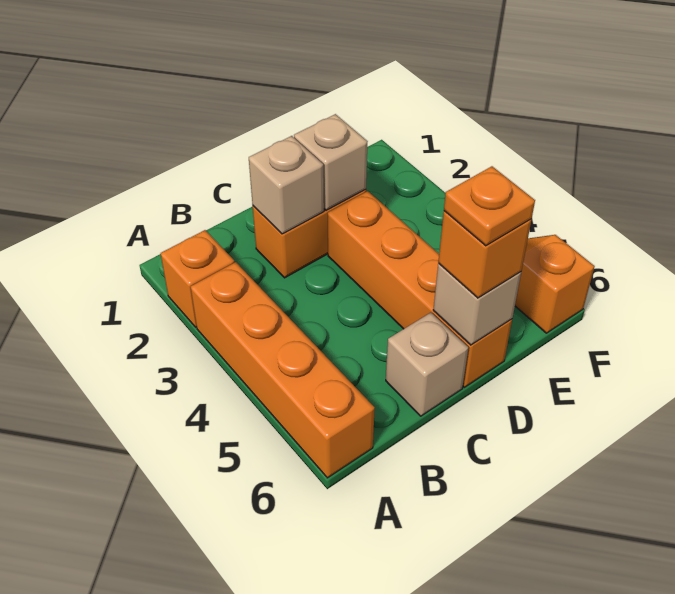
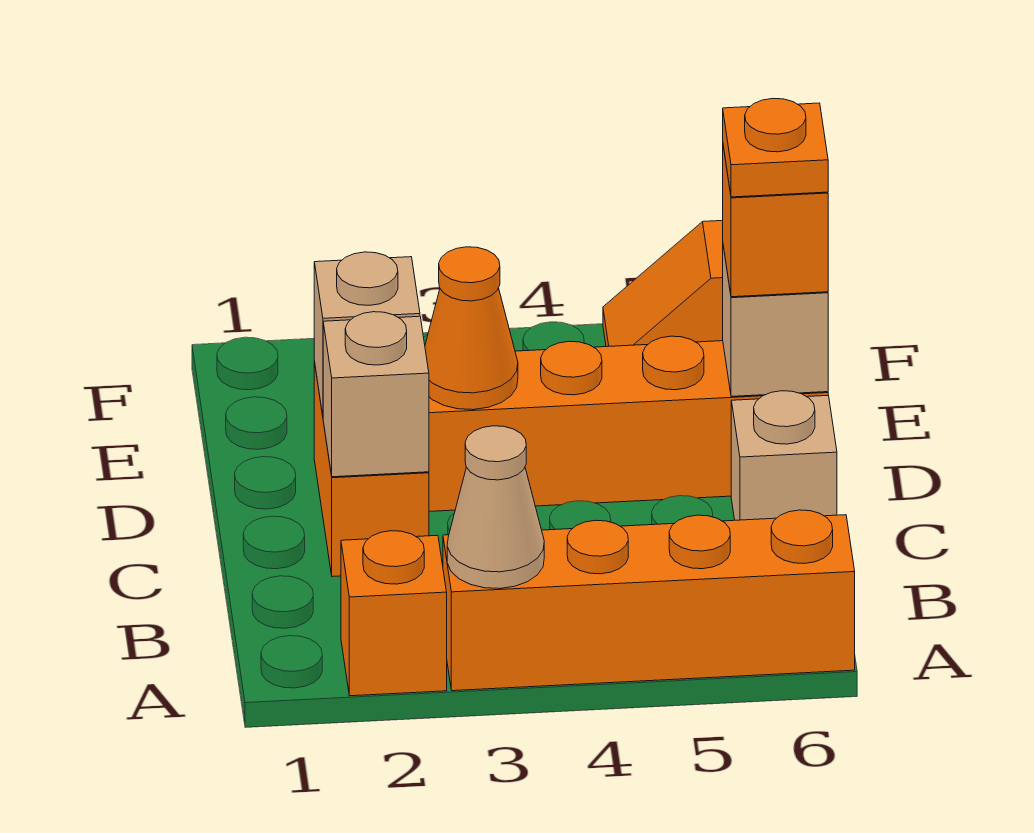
none -> tan 1x1 cone [447,426,544,589]
none -> orange 1x1 cone [425,247,518,410]

